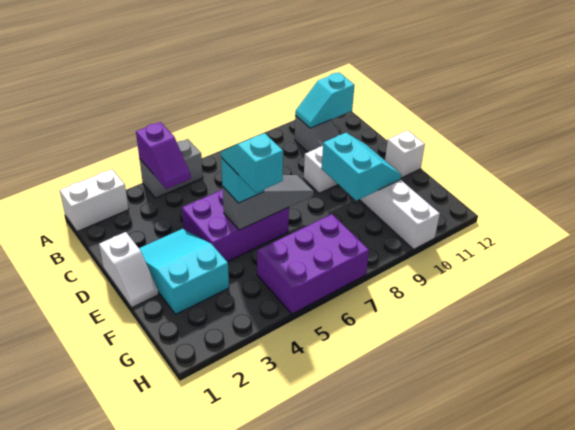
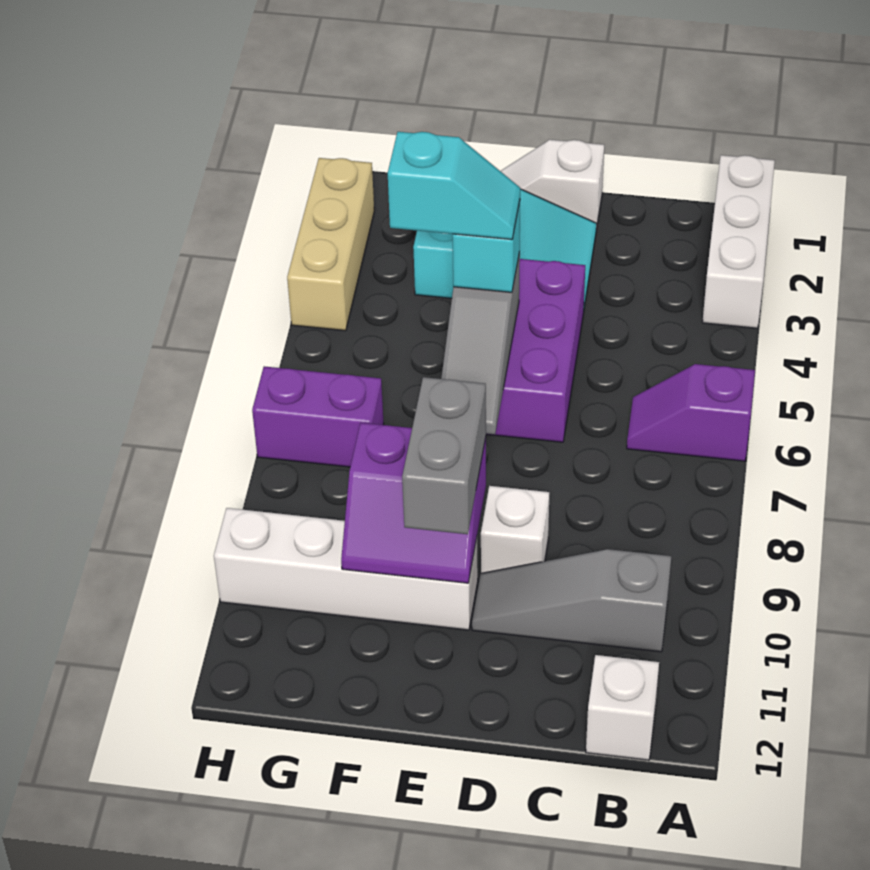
white 1x2 brick [60,169,129,231] -> white 1x3 brick [702,155,775,328]
grey 1x2 brick [139,139,203,198] -> grey 1x2 brick moved to [402,377,486,534]
purple 1x2 slope [136,122,191,189] -> purple 1x2 slope moved to [627,364,755,461]
cyan 1x2 slope [295,72,355,128] -> none
cyan 2x2 slope [322,133,401,201] -> purple 2x2 slope [341,423,486,583]
white 1x1 brick [385,130,425,178] -> white 1x1 brick moved to [586,655,659,760]
purple 2x3 brick [257,214,369,314] -> purple 1x2 brick [252,366,384,467]
none -> tan 1x3 brick [287,158,374,331]

